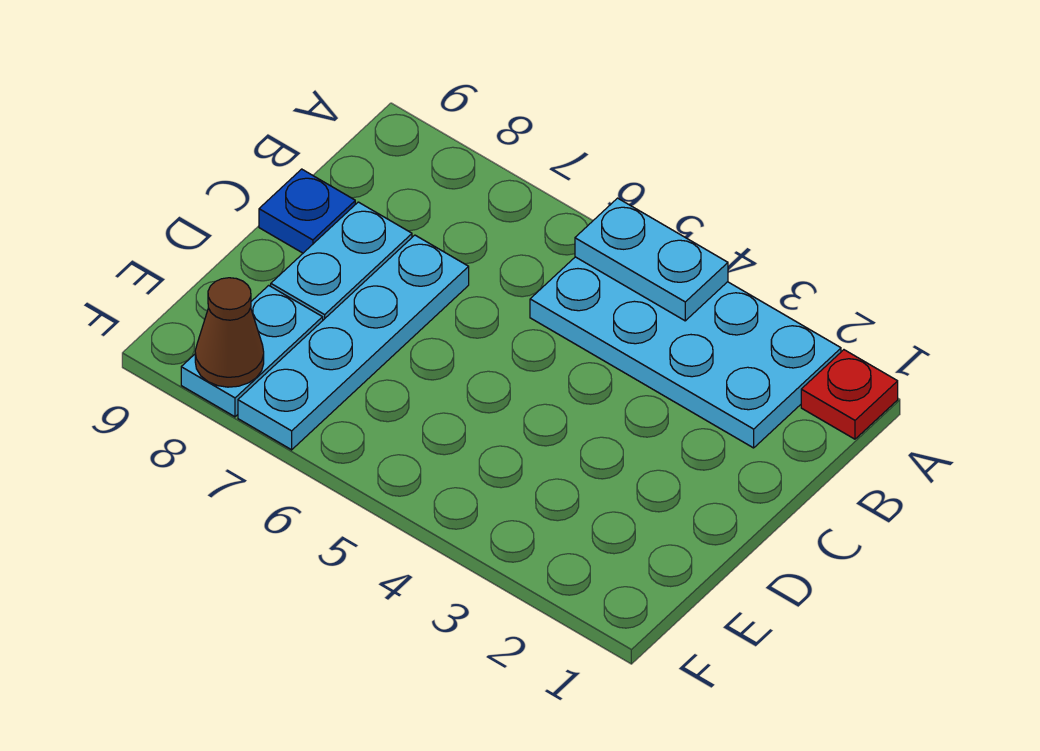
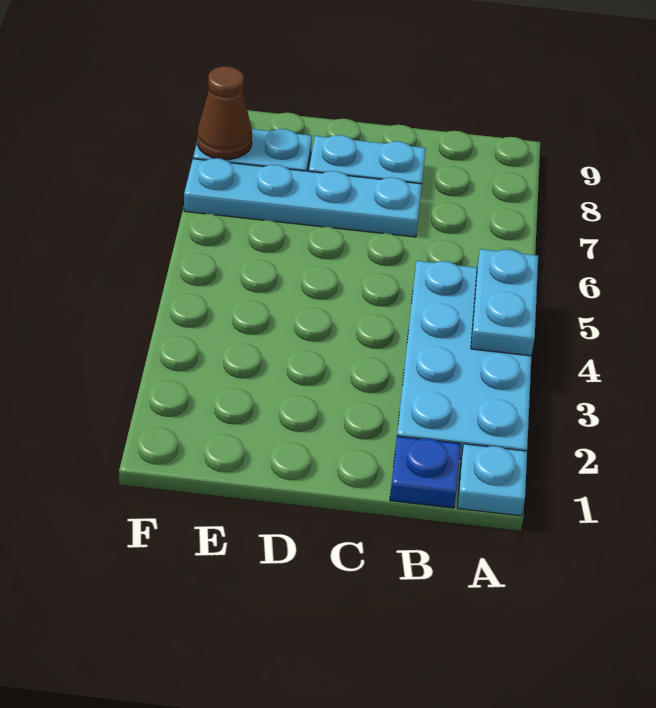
red 1x1 plate [801,350,898,439] -> cyan 1x1 plate [457,444,527,516]
blue 1x1 plate [259,169,355,253] -> blue 1x1 plate moved to [390,436,460,508]

